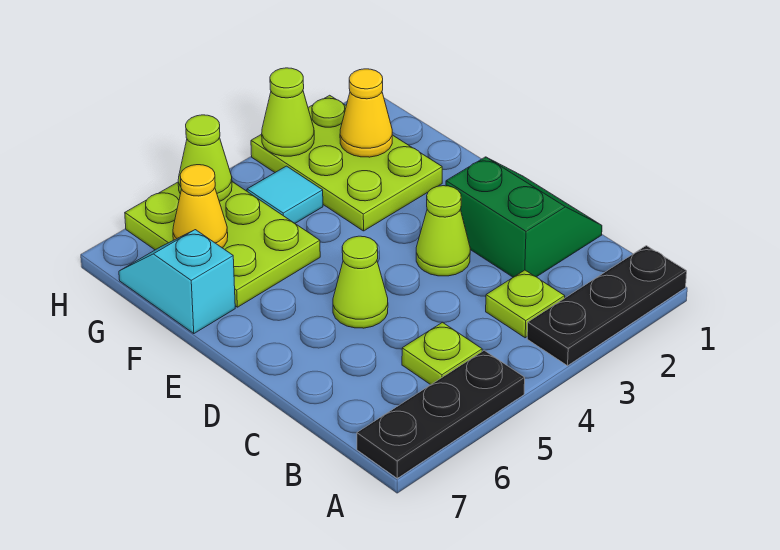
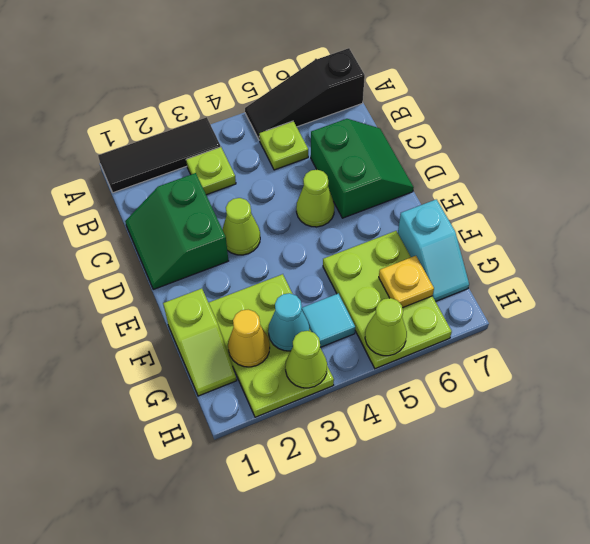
black 1x3 plate [527,246,687,366] -> black 1x3 tile [98,117,221,193]
black 1x3 plate [357,350,525,478] -> black 1x3 slope [245,48,365,140]
none -> green 2x2 slope [311,119,414,218]
none -> lime 1x2 slope [163,288,237,396]
none -> cyan 1x1 cone [268,293,309,351]
yellow 1x1 cone [173,165,228,248] -> yellow 1x1 plate [379,256,434,308]

